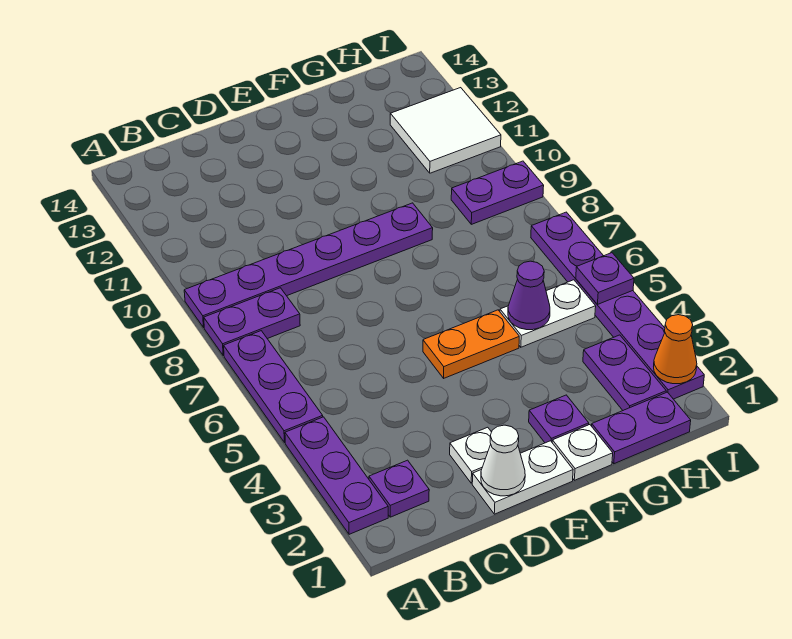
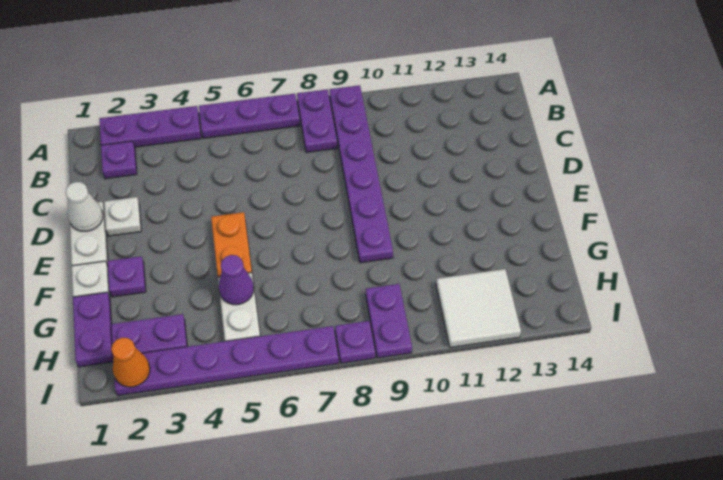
purple 1x1 plate [576,253,634,305] -> purple 1x1 plate moved to [335,321,375,363]

